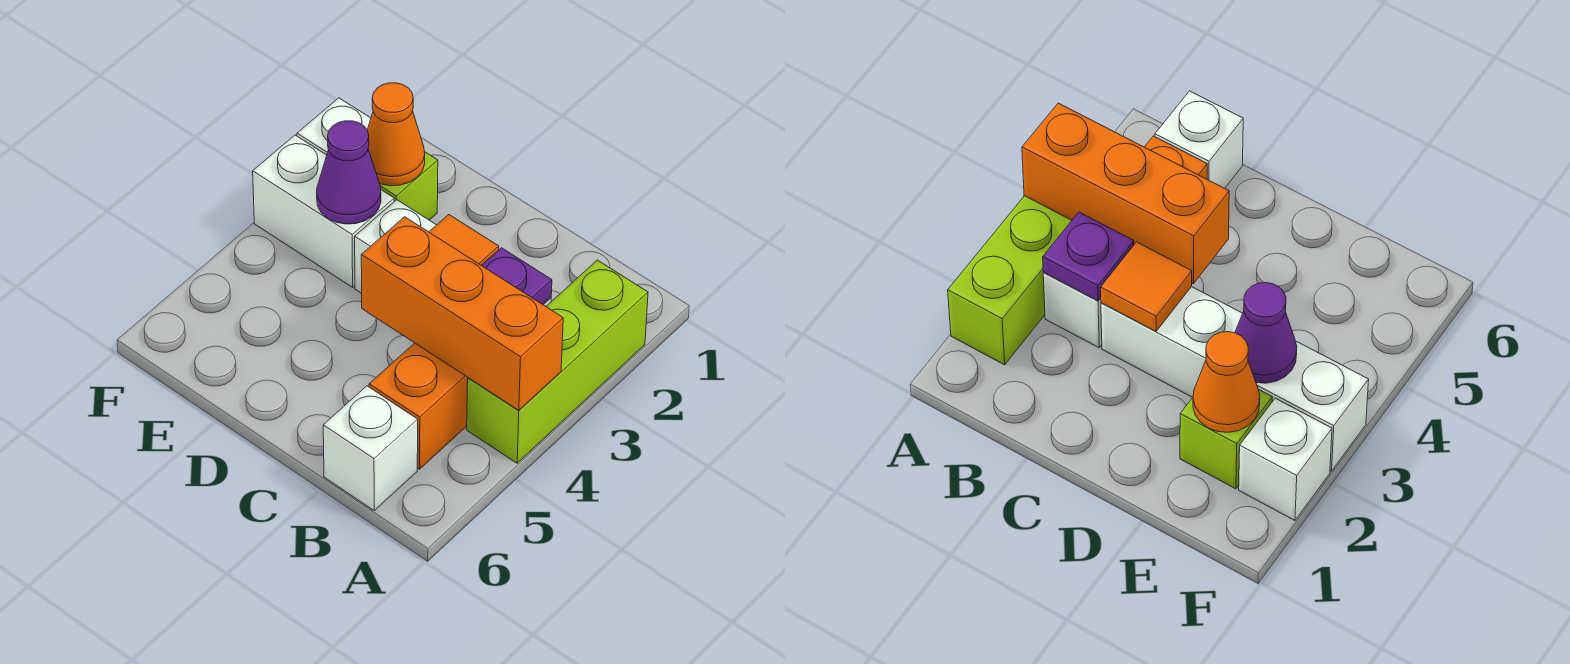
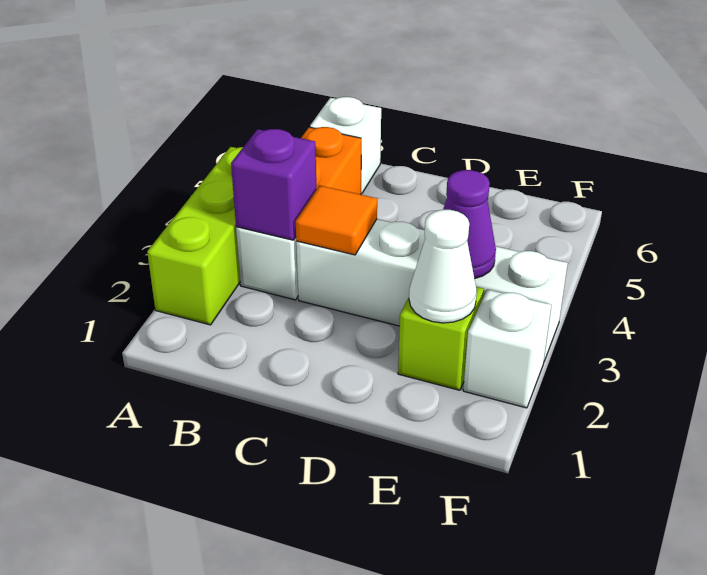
orange 1x3 brick [361,217,563,410] -> none
purple 1x1 plate [482,248,552,304] -> purple 1x1 brick [231,129,316,240]
orange 1x1 cone [367,83,425,186] -> white 1x1 cone [409,210,477,323]

